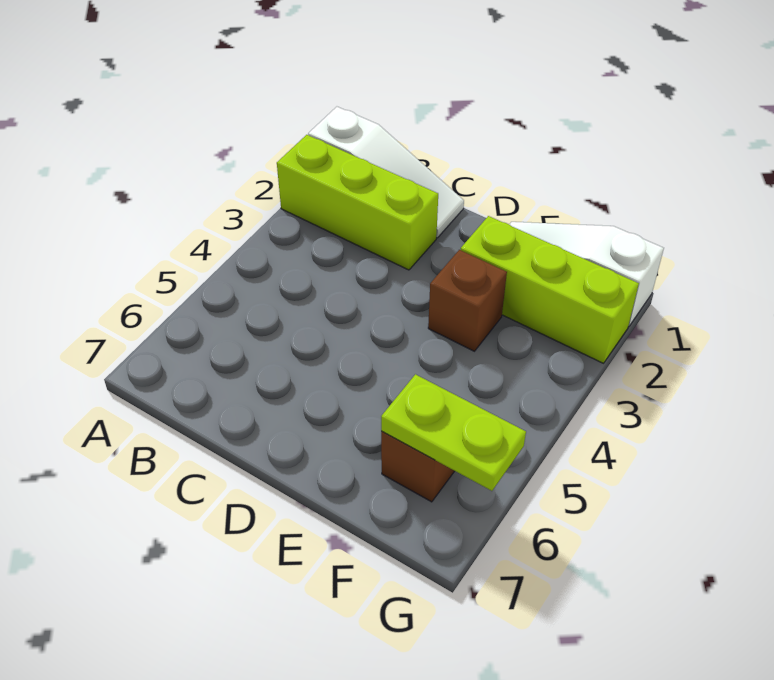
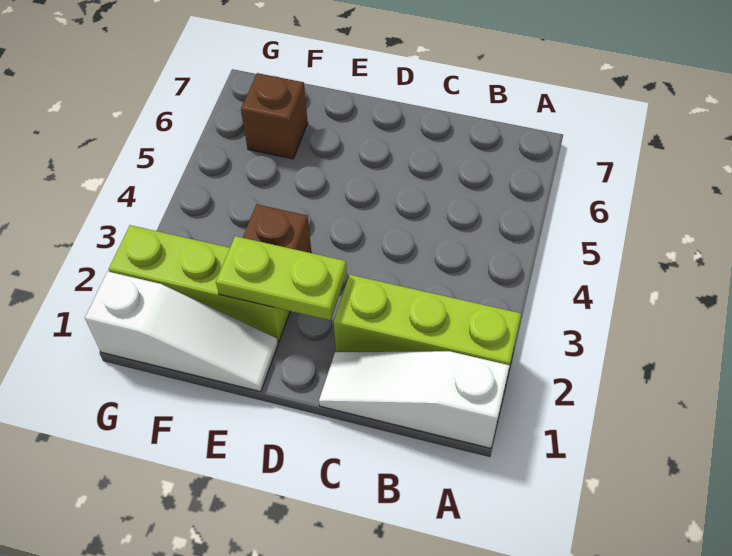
lime 1x2 plate [381,374,526,491] -> lime 1x2 plate moved to [216,236,347,320]

